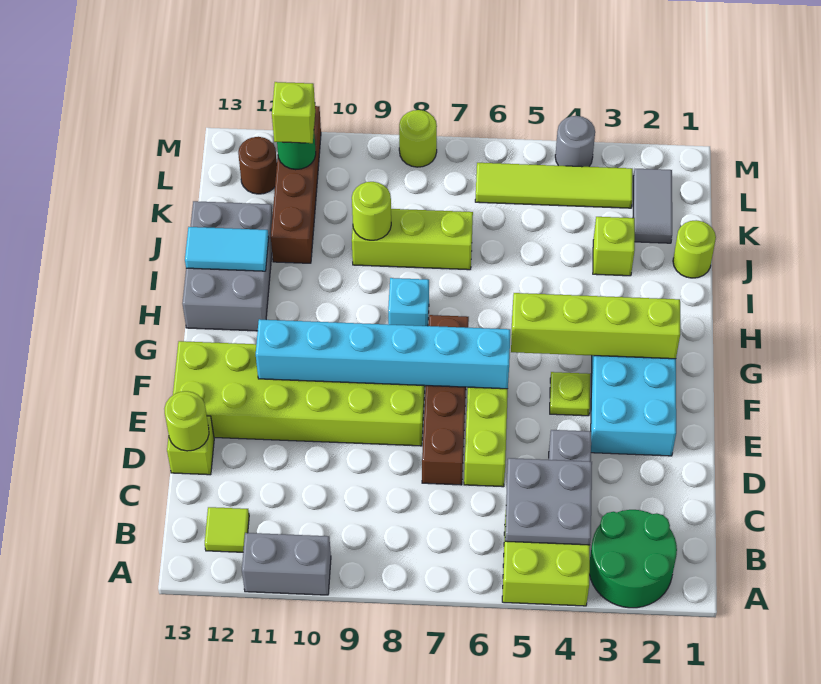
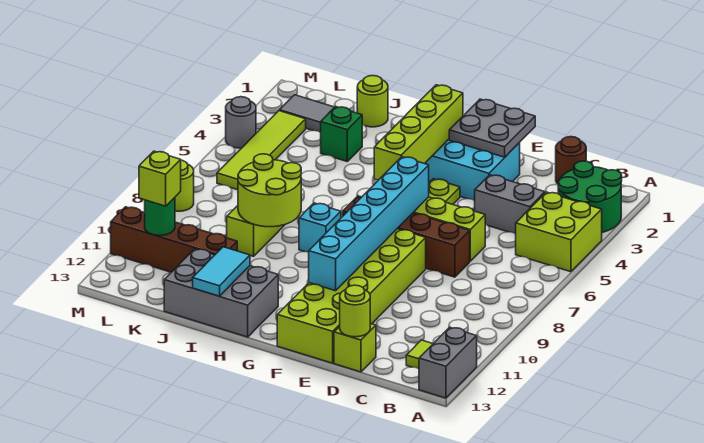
grey 1x2 brick [242,533,331,595] -> grey 1x2 brick moved to [419,327,477,398]
grey 2x2 plate [505,458,592,545] -> grey 2x2 plate moved to [449,99,535,157]
lime 1x1 brick [593,217,635,276] -> green 1x1 brick [321,107,362,161]
lime 1x1 round brick [352,182,391,240] -> lime 2x2 round brick [238,154,301,227]
brown 1x1 round brick [238,137,277,194] -> brown 1x1 round brick moved to [556,137,586,184]

